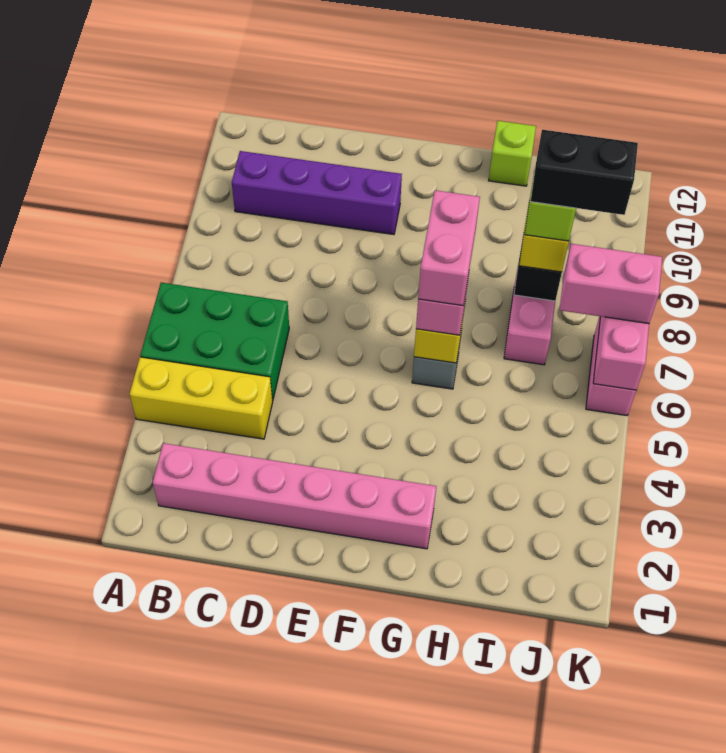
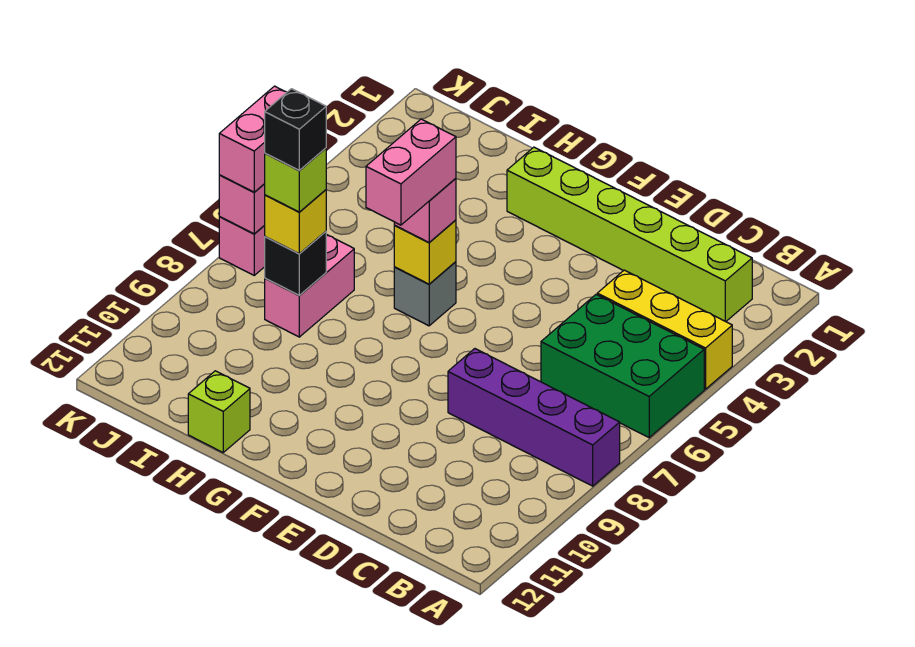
pink 1x6 brick [153,443,436,549] -> lime 1x6 brick [507,147,752,322]
purple 1x4 brick [232,151,402,235] -> purple 1x4 brick moved to [448,349,620,486]
black 1x2 brick [531,130,638,215] -> black 1x1 brick [265,89,326,170]
pink 1x2 brick [560,244,662,323] -> pink 1x2 brick turned to [219,86,287,192]

